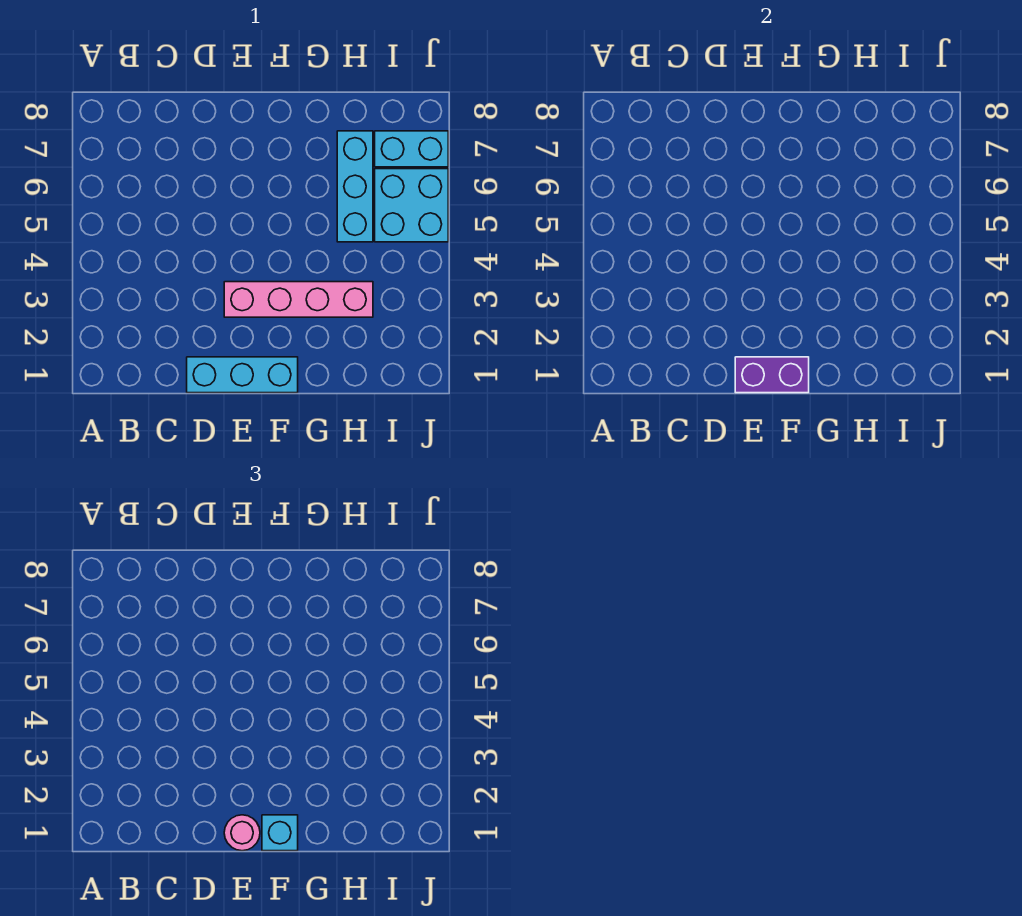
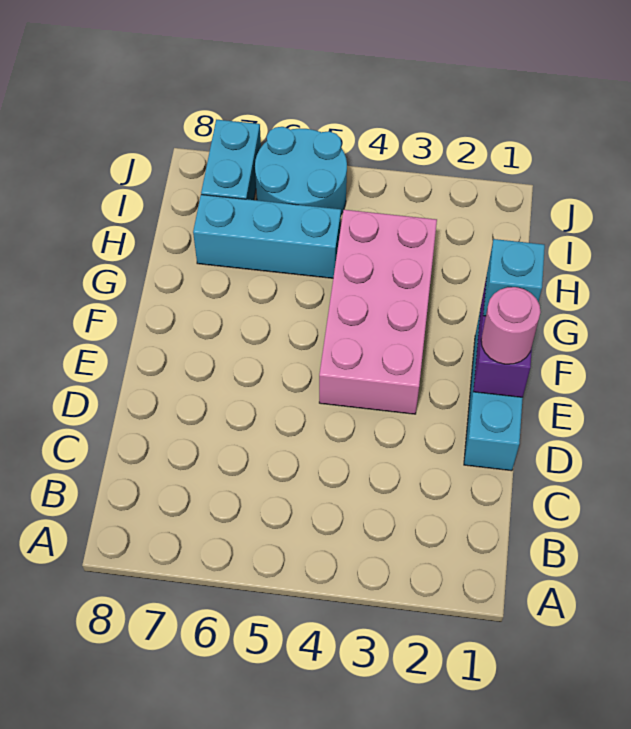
pink 1x4 brick [224,282,373,317] -> pink 2x4 brick [319,210,437,414]
cyan 2x2 brick [375,169,448,242] -> cyan 2x2 round brick [255,127,347,215]

